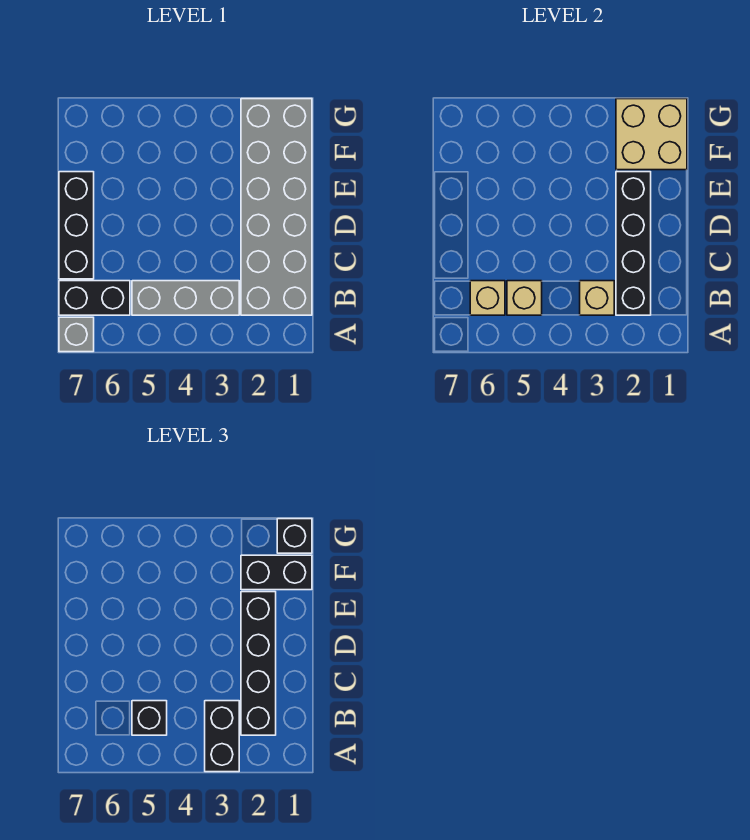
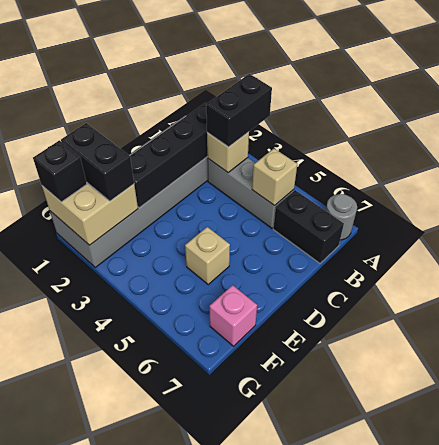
grey 1x1 brick [59,317,94,352] -> grey 1x1 round brick [326,194,357,240]
black 1x4 brick [241,592,276,735] -> none
black 1x1 brick [132,701,167,735] -> none
tan 1x1 brick [470,281,505,315] -> tan 1x1 brick moved to [185,227,230,284]
black 1x3 brick [59,172,94,279] -> none
none -> pink 1x1 brick [209,285,257,346]

